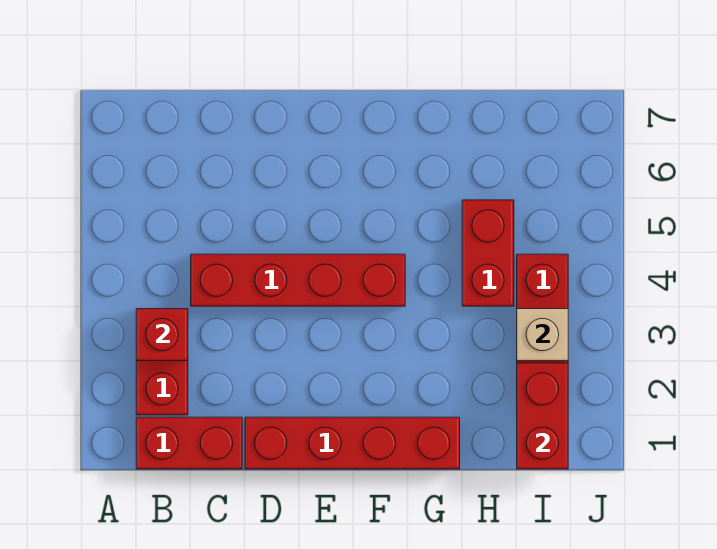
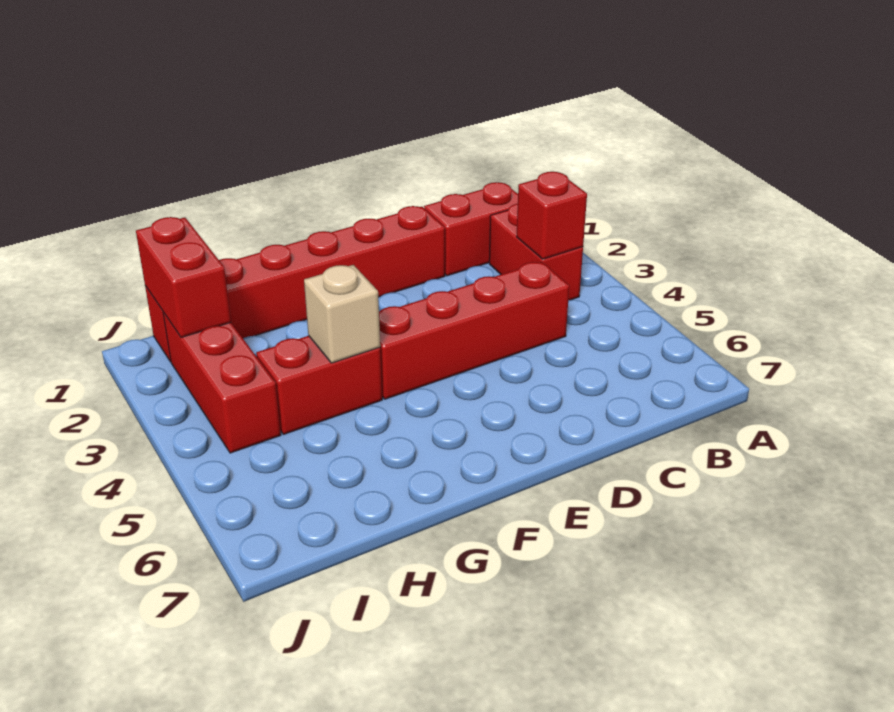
red 1x4 brick [245,417,460,469] -> red 1x6 brick [145,206,445,362]
red 1x2 brick [462,200,514,306] -> red 1x2 brick turned to [256,336,382,435]
tan 1x1 brick [517,309,568,361] -> tan 1x1 brick moved to [304,265,380,363]

